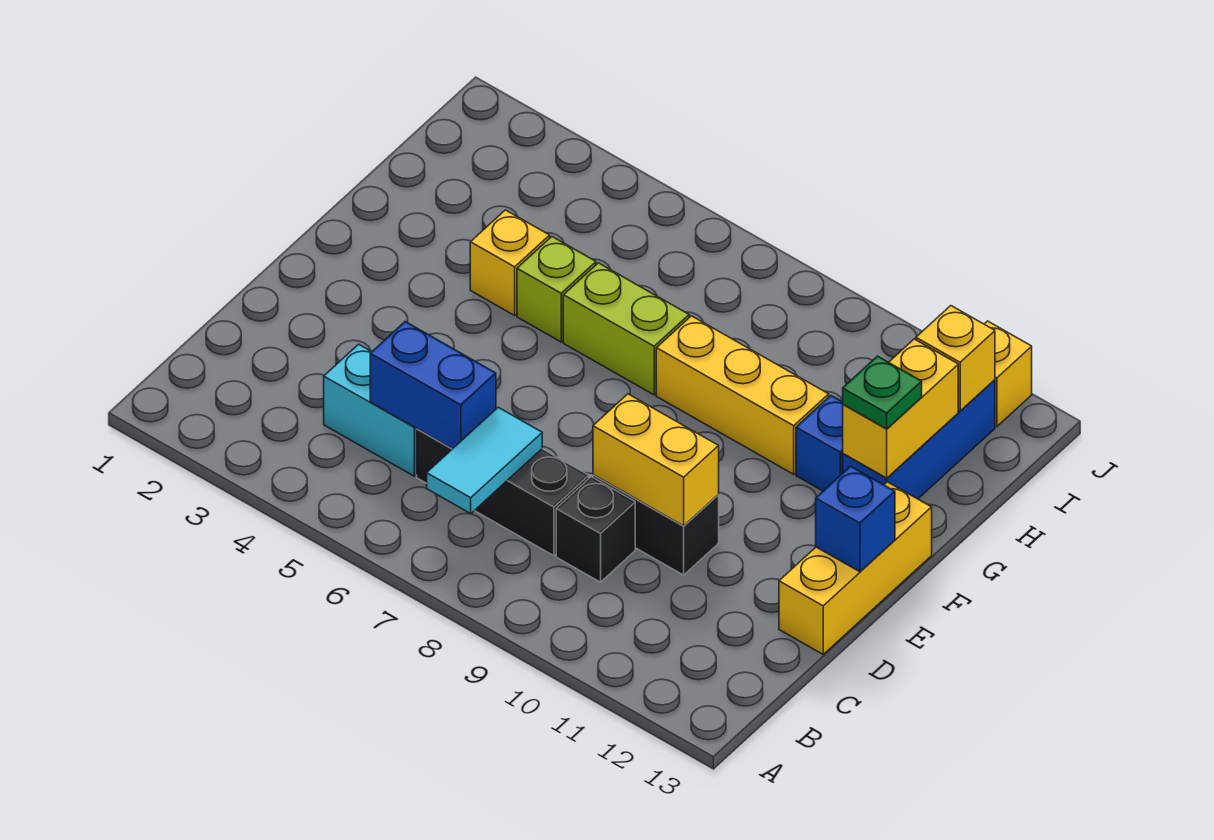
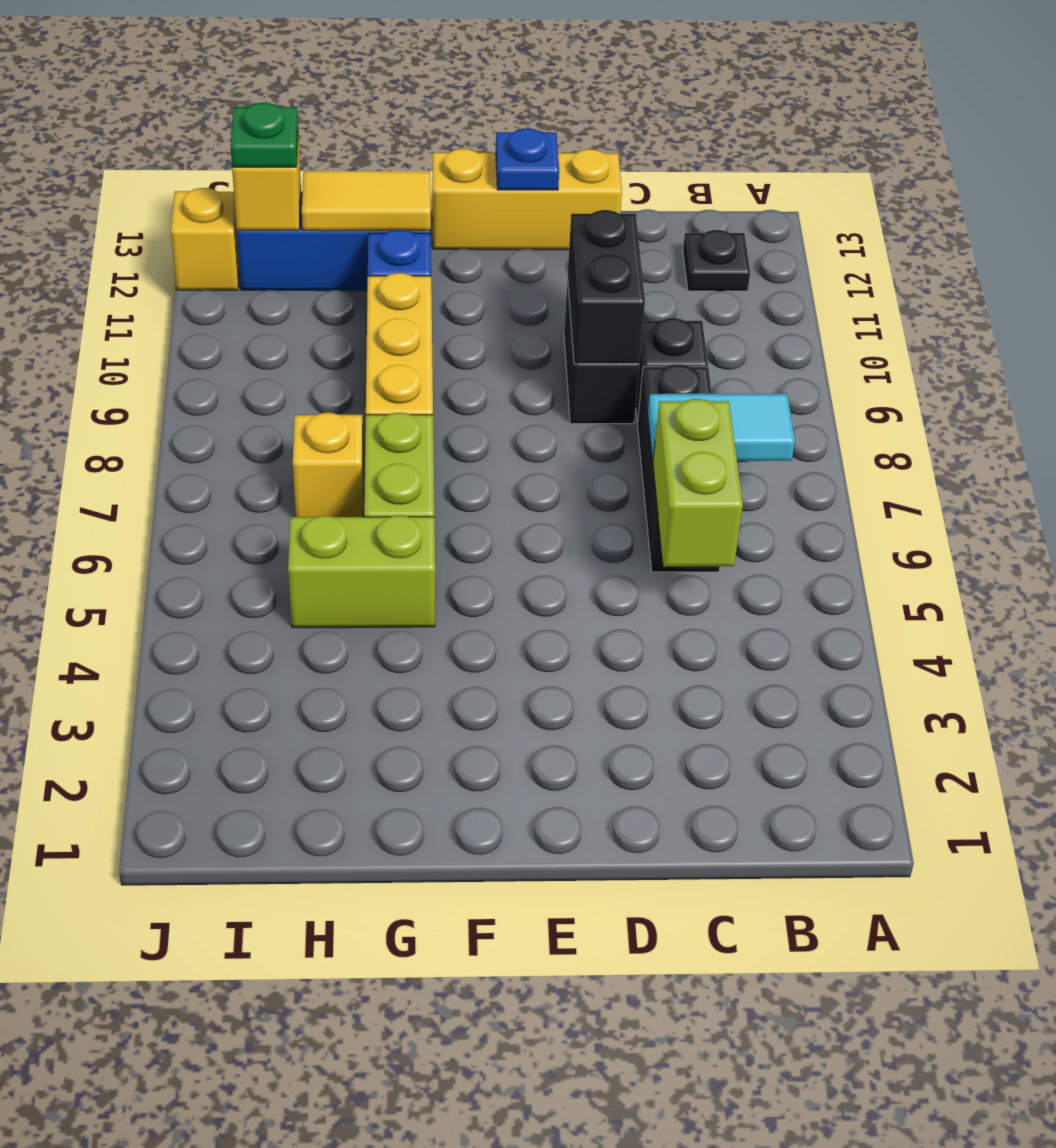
none -> black 1x1 plate [683,230,750,291]
cyan 1x2 brick [324,344,417,476] -> none
blue 1x2 brick [370,322,496,449] -> lime 1x2 brick [653,399,743,567]
yellow 1x2 brick [593,394,719,526] -> black 1x2 brick [568,210,645,364]
blue 1x1 brick [816,466,895,572] -> blue 1x1 plate [496,128,559,190]
yellow 1x1 brick [470,210,550,315] -> yellow 1x1 brick moved to [293,413,364,517]
lime 1x1 brick [517,237,596,342] -> lime 1x2 brick [288,516,435,628]
yellow 1x2 brick [843,339,958,478] -> yellow 1x2 tile [302,171,431,231]
green 1x1 plate [843,356,922,429] -> green 1x1 plate moved to [231,103,298,167]

